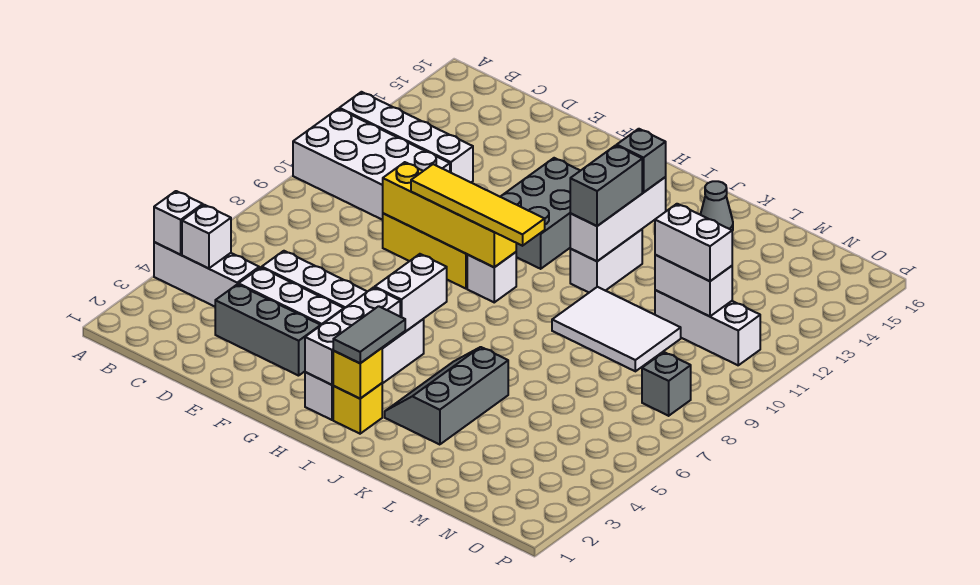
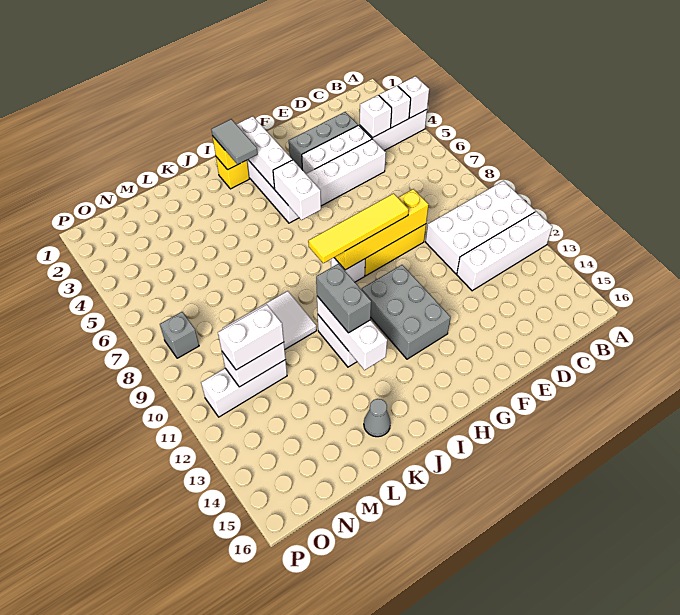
none -> white 1x1 brick [360,95,392,138]
grey 2x3 slope [385,347,508,445] -> none
grey 1x1 brick [617,129,666,192] -> none

